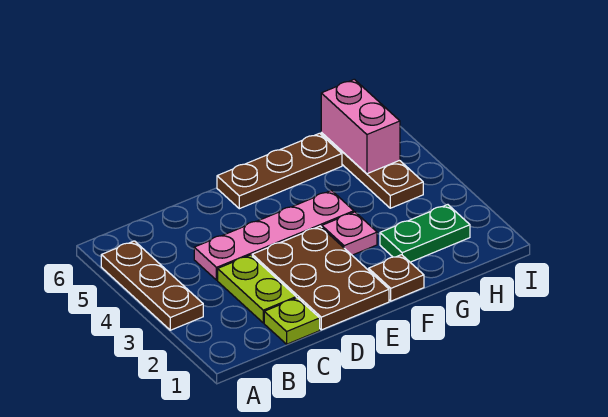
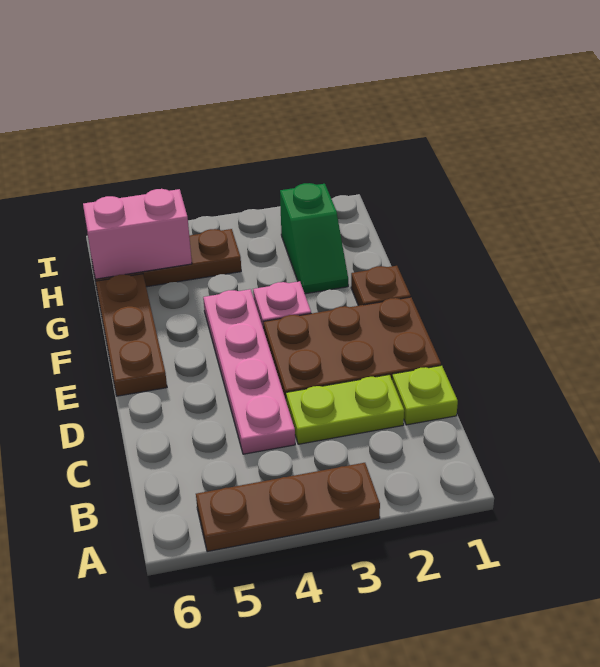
green 1x2 plate [380,205,470,262] -> green 1x2 slope [280,183,348,294]

